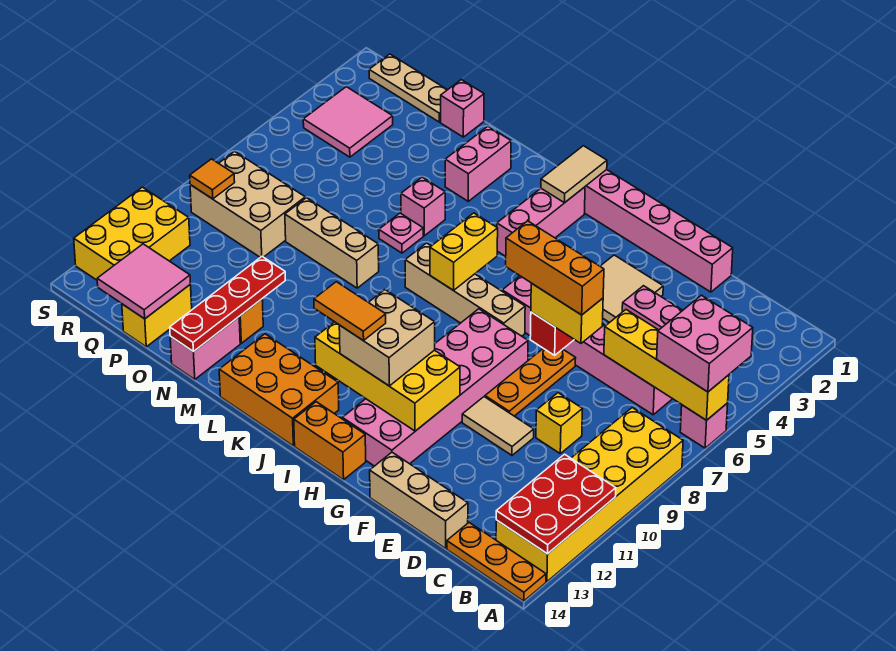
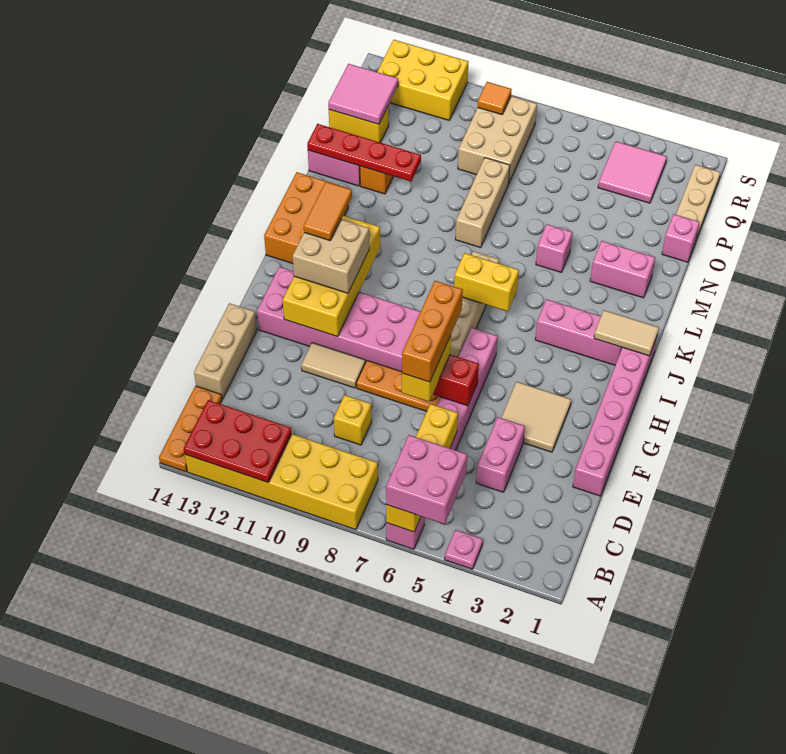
tan 1x2 tile [462,397,534,455] -> tan 1x2 tile turned to [301,343,365,388]
orange 1x2 brick [294,402,366,480] -> none
pink 1x1 plate [379,213,423,253] -> pink 1x1 plate moved to [445,530,483,569]

